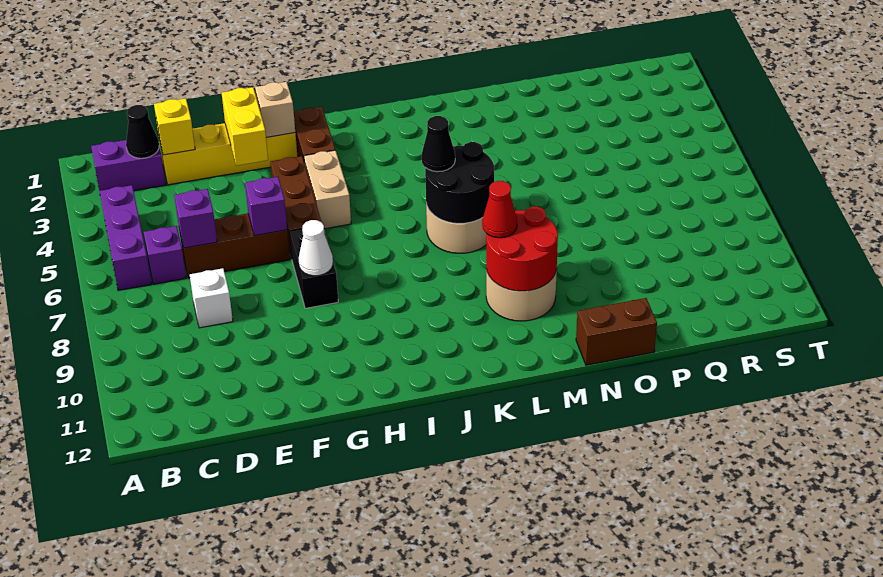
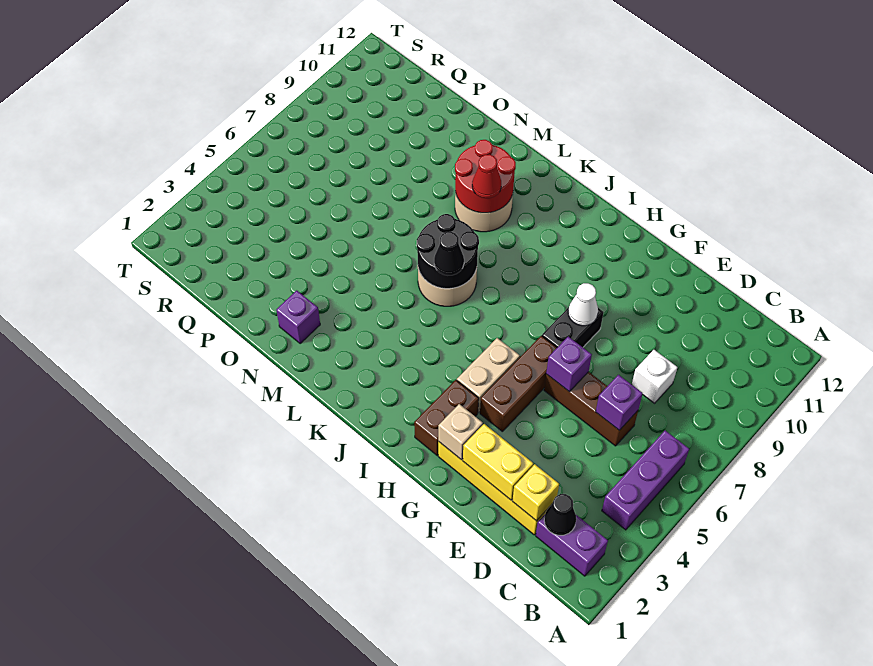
purple 1x1 brick [144,226,186,284] -> purple 1x1 brick moved to [276,290,320,343]
yellow 1x2 brick [222,87,268,166] -> yellow 1x2 brick turned to [463,424,533,500]
brown 1x2 brick [576,298,657,365] -> none

